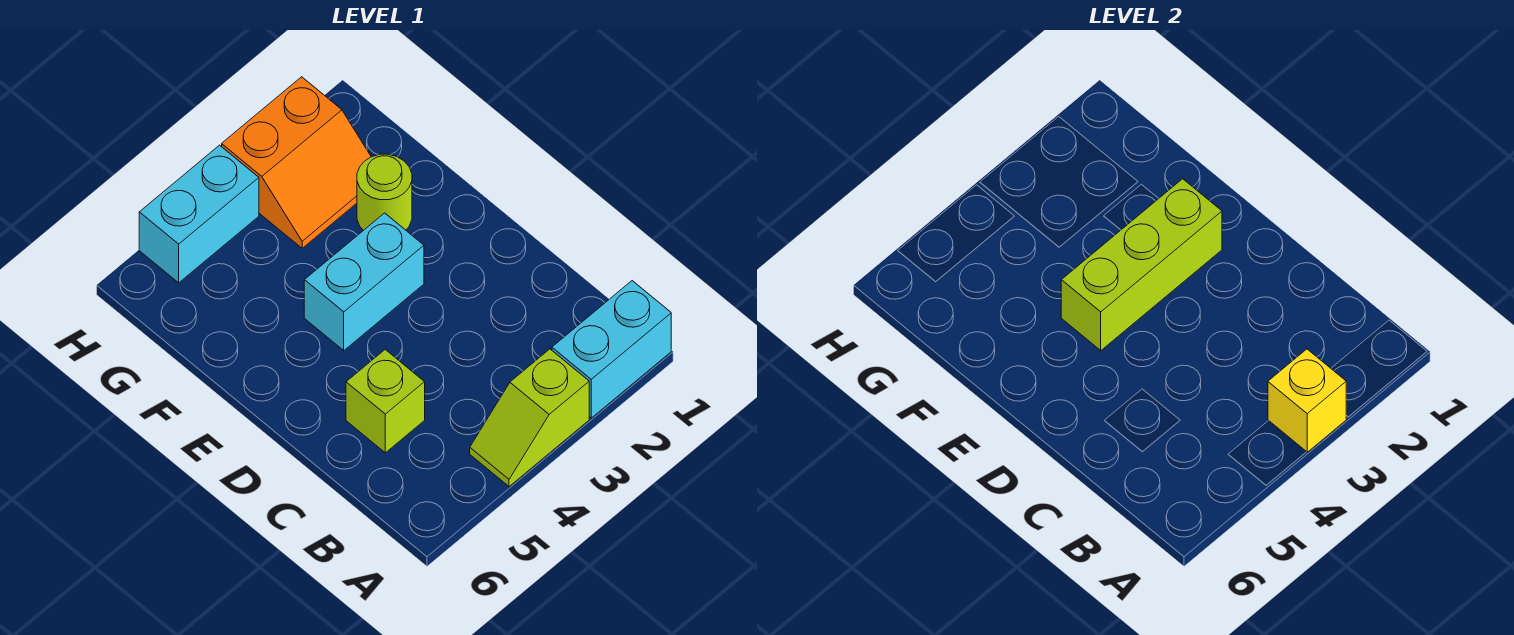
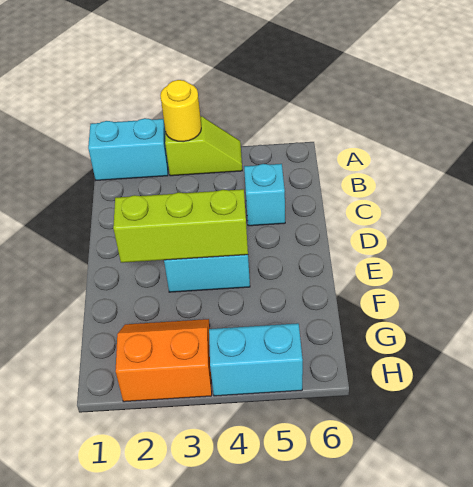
yellow 1x1 brick [1268,349,1346,452] -> yellow 1x1 round brick [160,80,201,142]
lime 1x1 brick [346,350,425,453] -> cyan 1x1 brick [244,164,285,226]
lime 1x1 round brick [357,154,412,230] -> none

